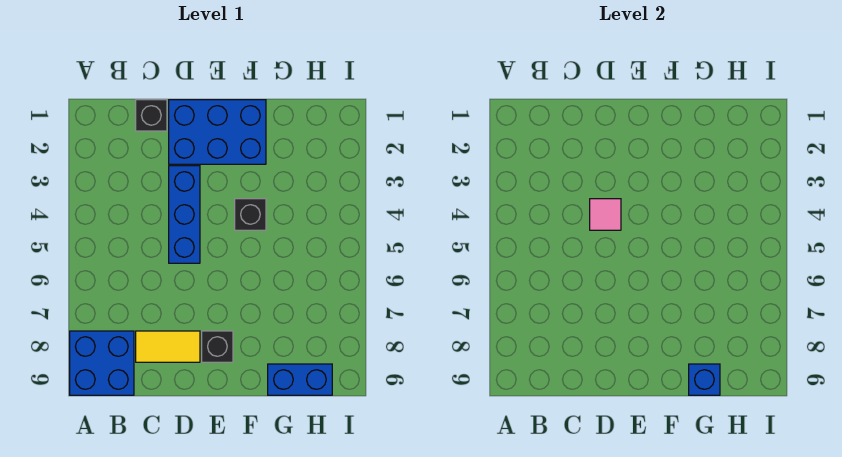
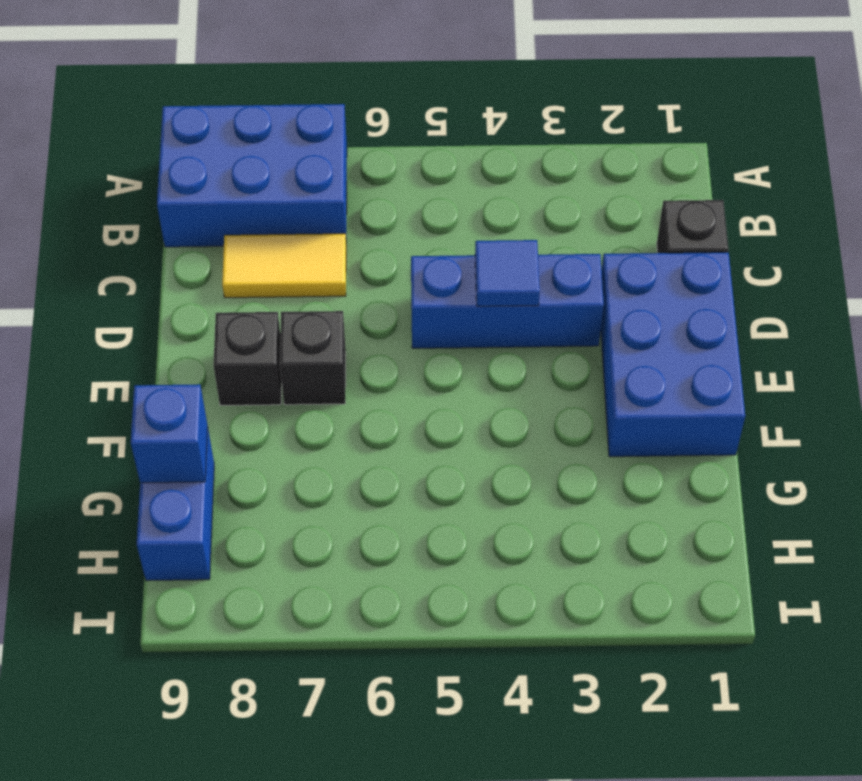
blue 2x2 brick [70,331,134,395] -> blue 2x3 brick [157,104,347,247]
yellow 1x2 tile [136,331,200,362] -> yellow 1x2 tile turned to [222,234,346,298]
pink 1x1 tile [590,199,621,230] -> blue 1x1 tile [475,240,540,306]
black 1x1 brick [235,199,266,230] -> black 1x1 brick moved to [280,311,346,405]

